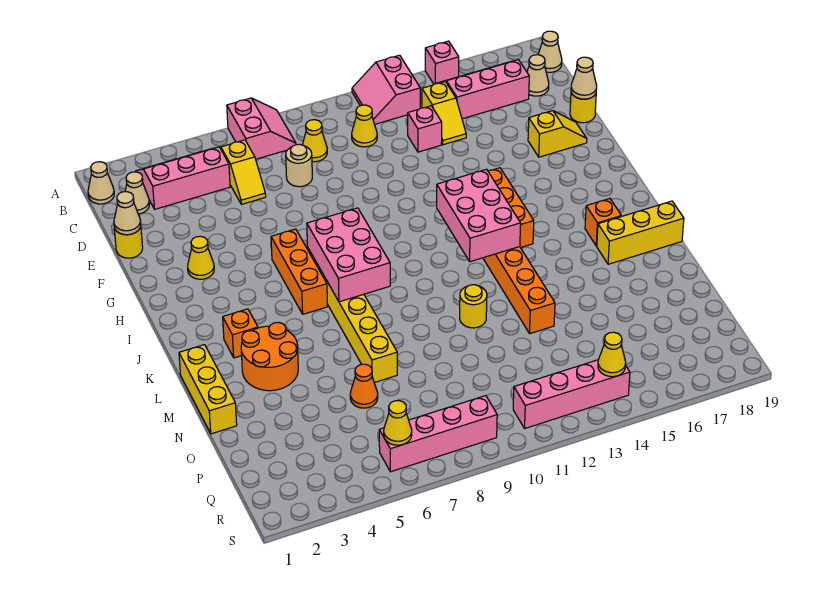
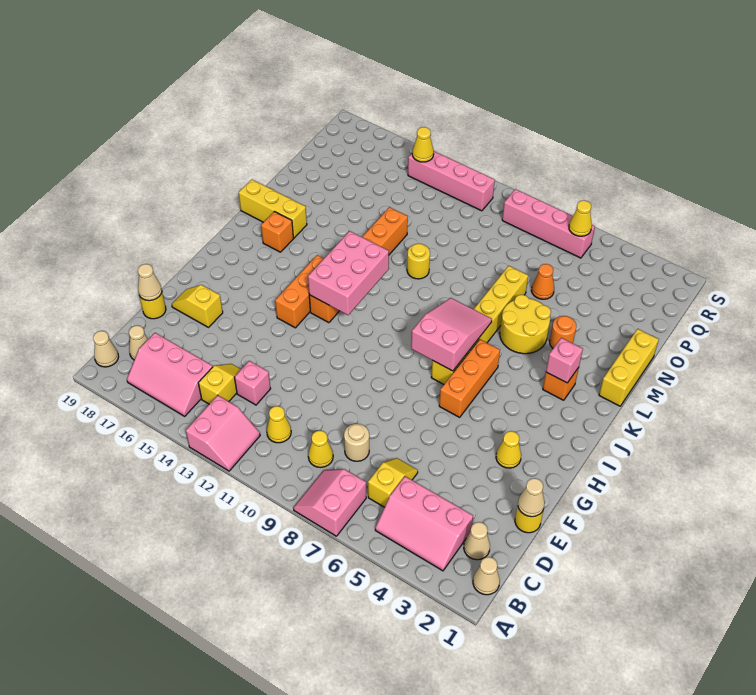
pink 1x1 brick [425,41,459,84] -> pink 1x1 brick moved to [546,338,583,383]
pink 2x3 brick [307,208,390,302] -> pink 2x3 slope [411,298,492,371]
orange 2x2 round brick [241,322,298,391] -> orange 1x1 round brick [550,316,576,348]
none -> yellow 2x2 round brick [500,295,551,354]

